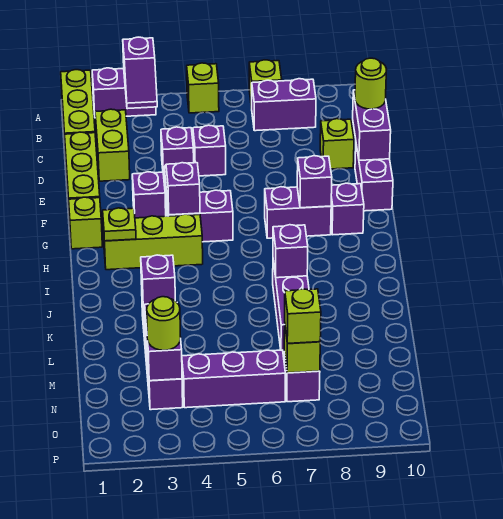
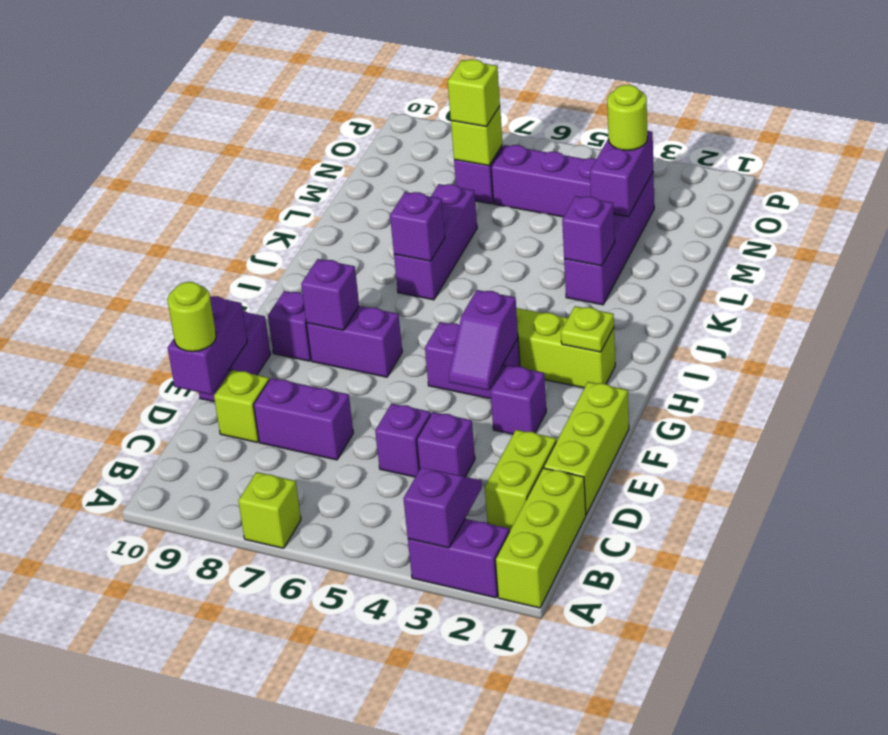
lime 1x1 brick [187,63,219,113] -> none
purple 1x2 brick [252,79,316,131] -> purple 1x2 brick moved to [254,378,353,460]
lime 1x1 brick [69,197,102,249] -> none

